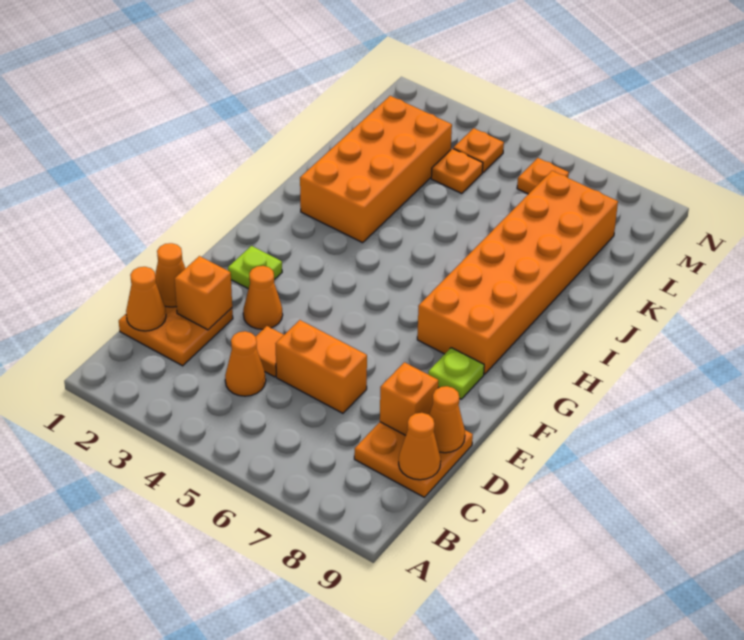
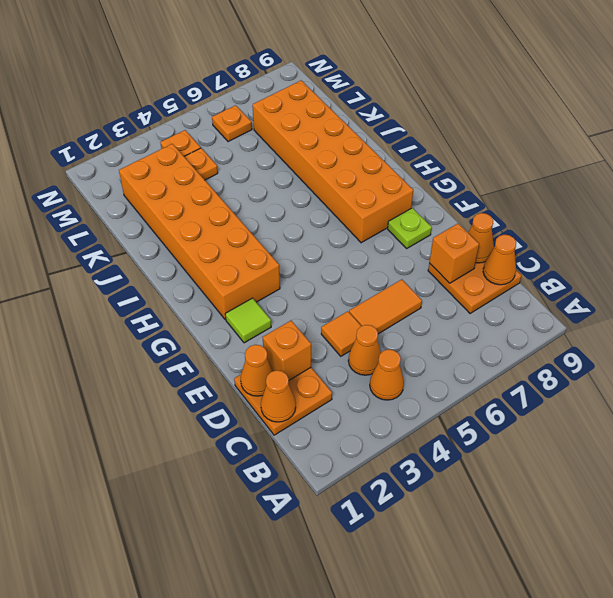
orange 1x2 brick [276,320,367,413] -> orange 1x2 tile [349,279,422,334]
orange 1x1 cone [243,266,283,329] -> orange 1x1 cone moved to [370,349,404,400]
lime 1x1 plate [228,246,282,289] -> lime 1x1 tile [225,298,271,343]
orange 2x4 brick [300,96,452,243] -> orange 2x6 brick [119,144,280,320]

